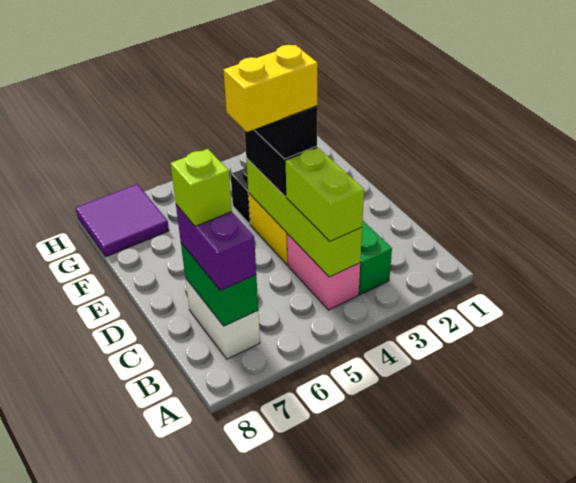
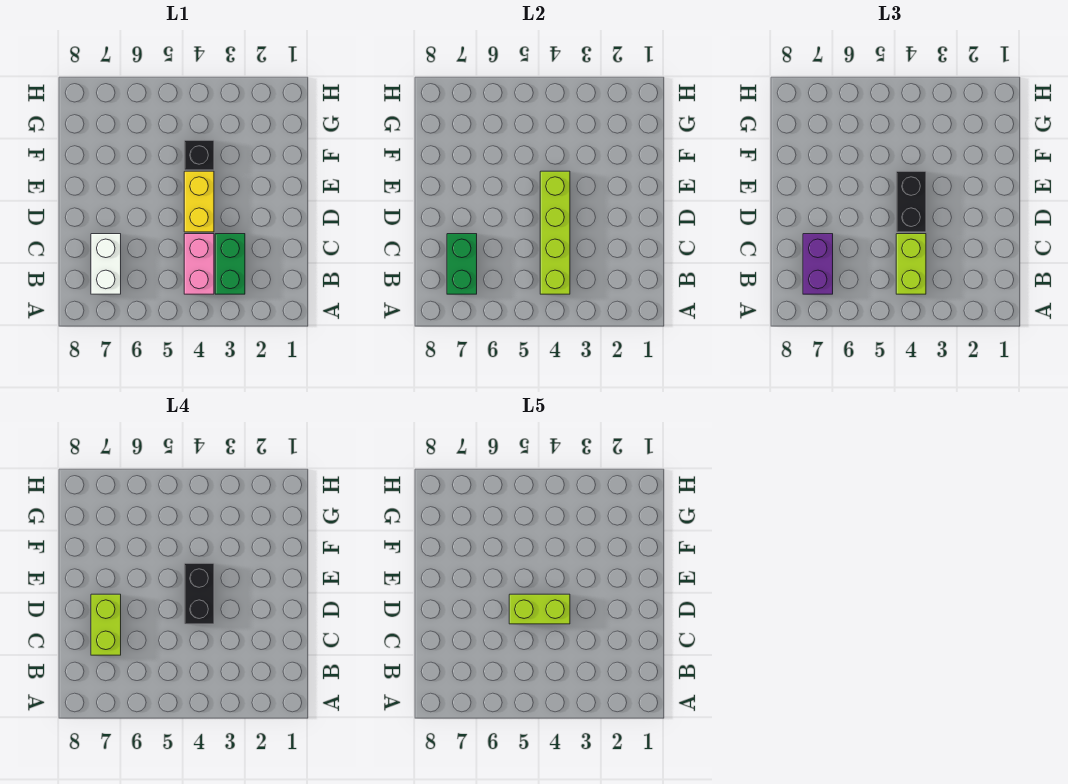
lime 1x1 brick [171,149,232,226] -> lime 1x2 brick [91,594,121,655]
yellow 1x2 brick [224,45,318,132] -> lime 1x2 brick [509,594,570,624]
purple 2x2 tile [76,184,169,257] -> none

